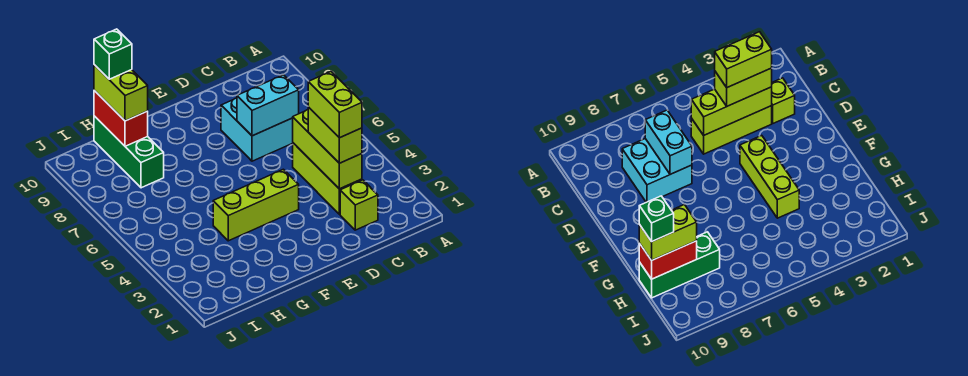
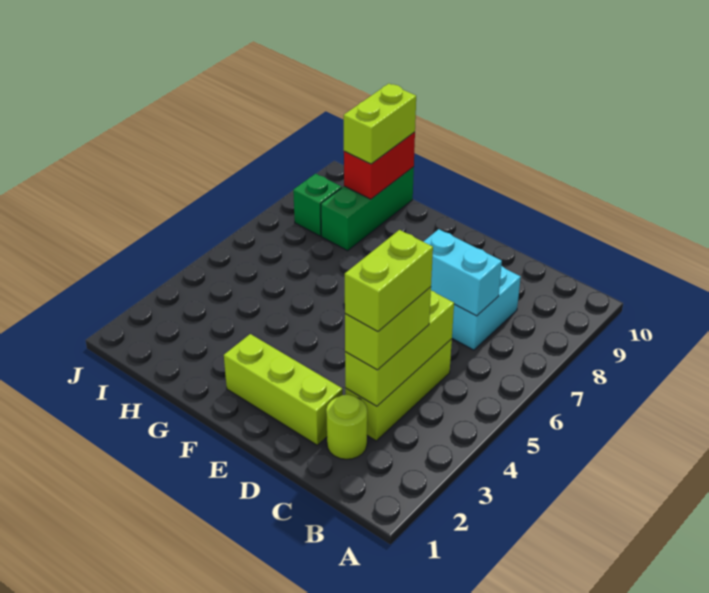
lime 1x1 brick [340,180,378,230] -> lime 1x1 round brick [326,395,367,459]
lime 1x3 brick [213,169,299,241] -> lime 1x3 brick moved to [224,334,343,445]
green 1x1 brick [94,29,132,79] -> green 1x1 brick moved to [293,174,342,236]

